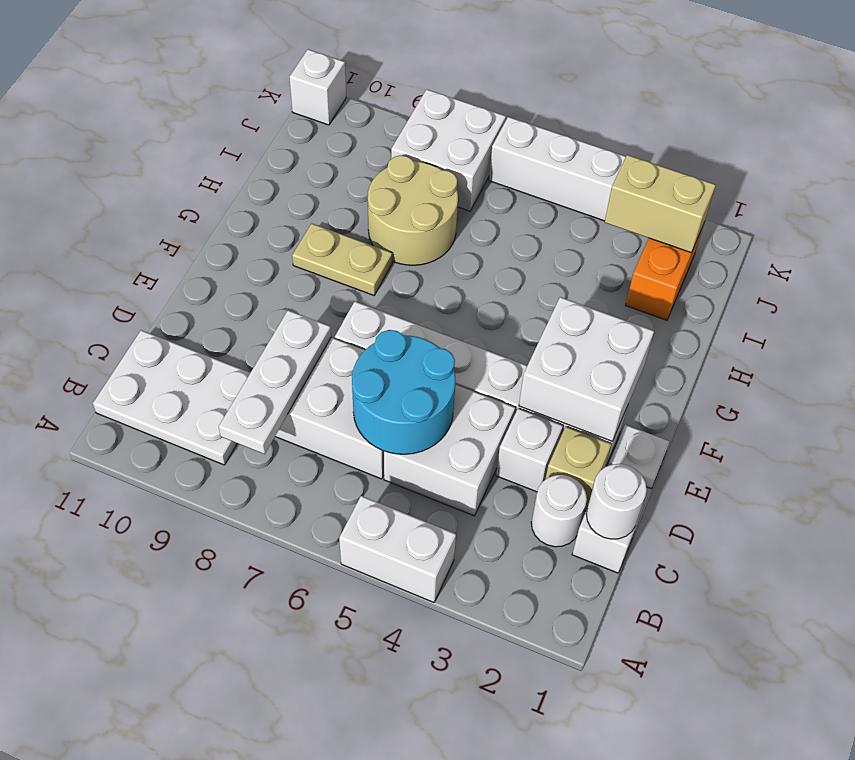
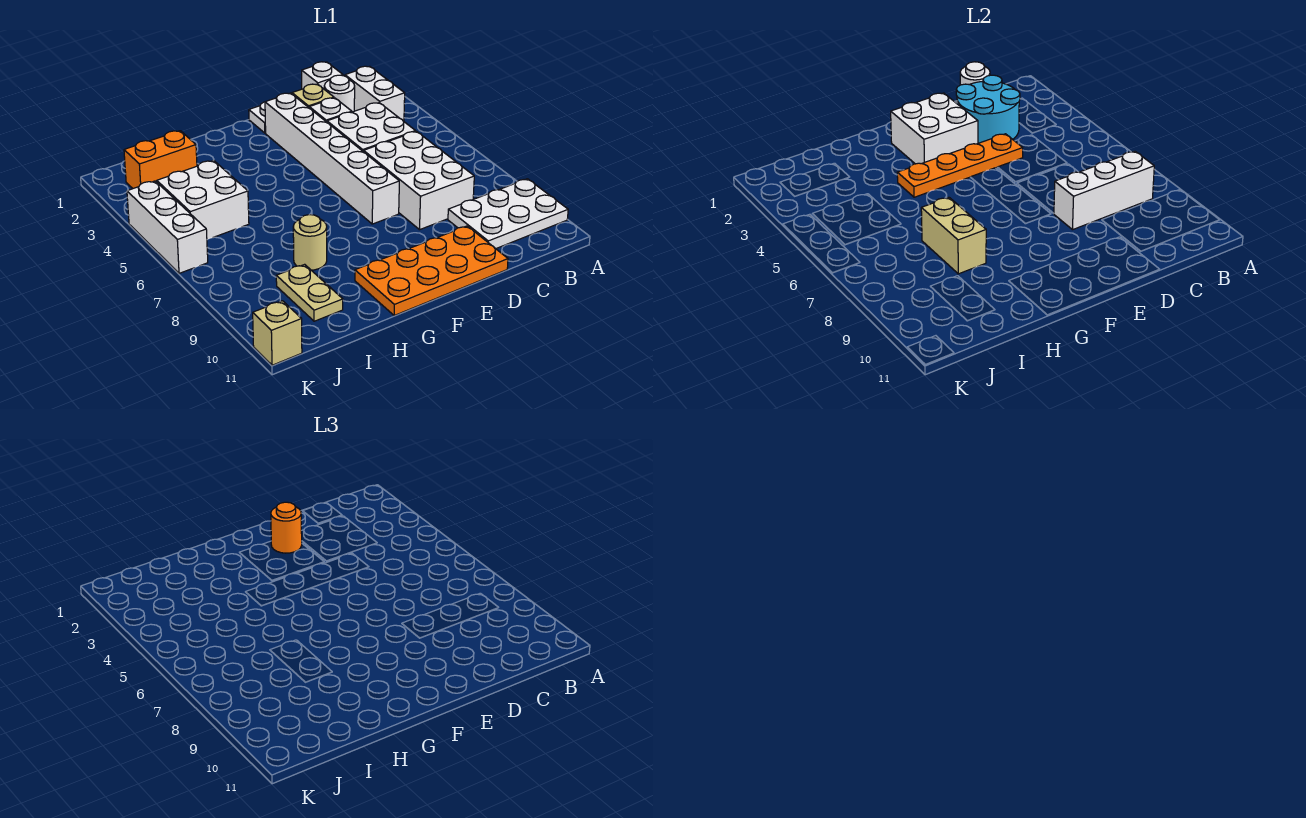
white 1x2 brick [339,496,456,602] -> white 1x2 brick moved to [345,66,405,121]
white 1x3 plate [219,310,331,454] -> white 1x3 brick [1054,152,1154,230]
white 2x3 plate [93,330,250,465] -> white 2x3 plate turned to [448,179,568,249]
cyan 2x2 round brick [352,330,455,454] -> cyan 2x2 round brick moved to [956,75,1020,143]
none -> orange 1x4 plate [897,134,1023,197]
none -> orange 2x4 plate [355,226,508,316]
none -> orange 1x1 round brick [271,502,302,553]
tan 1x2 plate [292,223,392,295] -> tan 1x2 plate moved to [276,264,343,321]
tan 2x2 round brick [368,156,458,265] -> tan 1x1 round brick [293,215,327,270]
tan 1x2 brick [605,155,716,253] -> tan 1x2 brick moved to [921,197,986,274]
white 2x2 brick [391,89,506,211] -> white 2x2 brick moved to [157,160,249,240]
white 1x1 brick [289,49,346,125] -> tan 1x1 brick [253,301,302,365]

